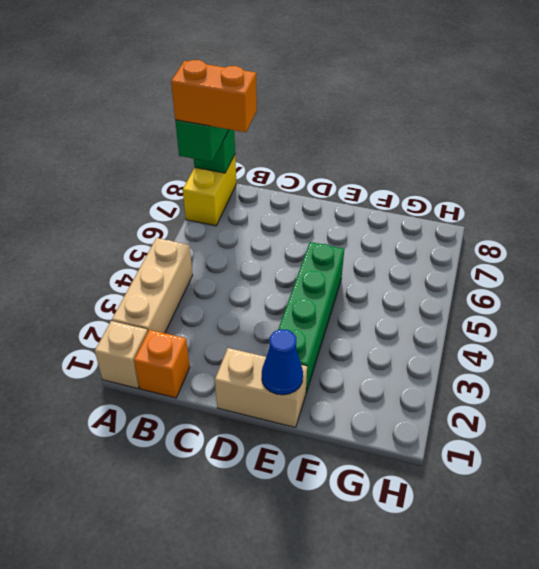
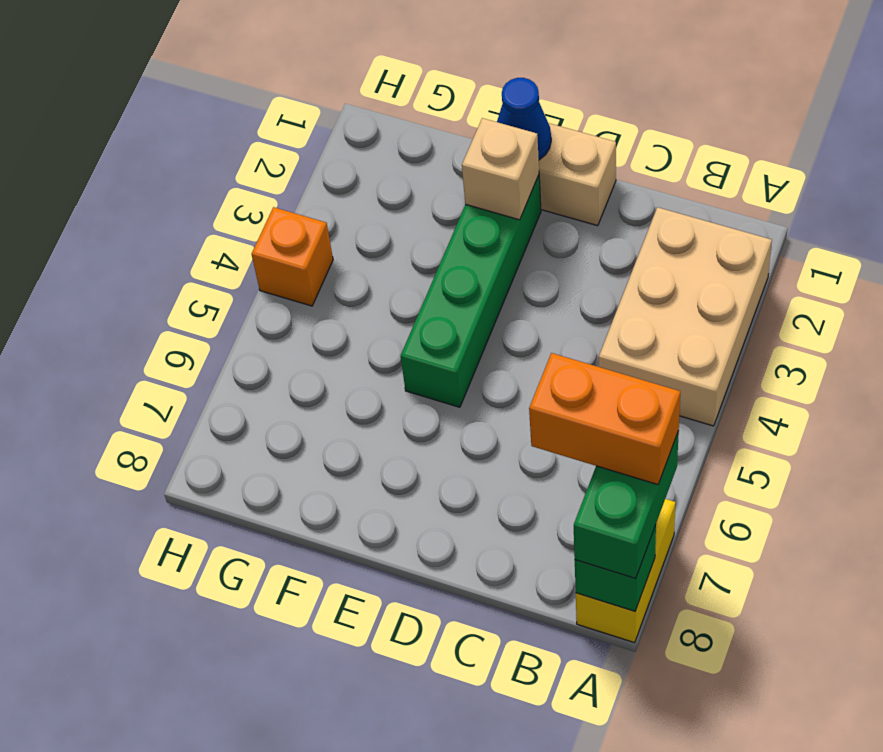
tan 1x1 brick [95,321,148,389] -> tan 1x1 brick moved to [462,118,539,220]
tan 1x3 brick [112,238,193,333] -> tan 2x3 brick [599,207,772,426]
orange 1x1 brick [134,330,190,398] -> orange 1x1 brick moved to [252,207,333,306]

